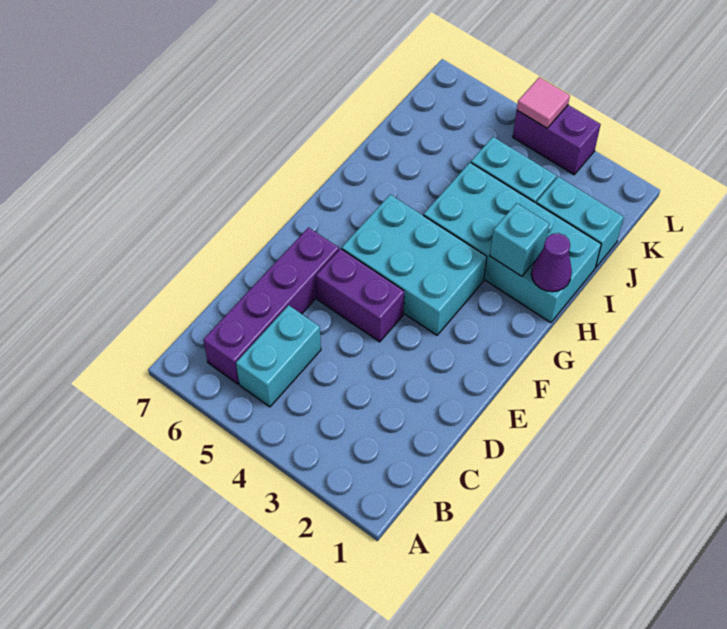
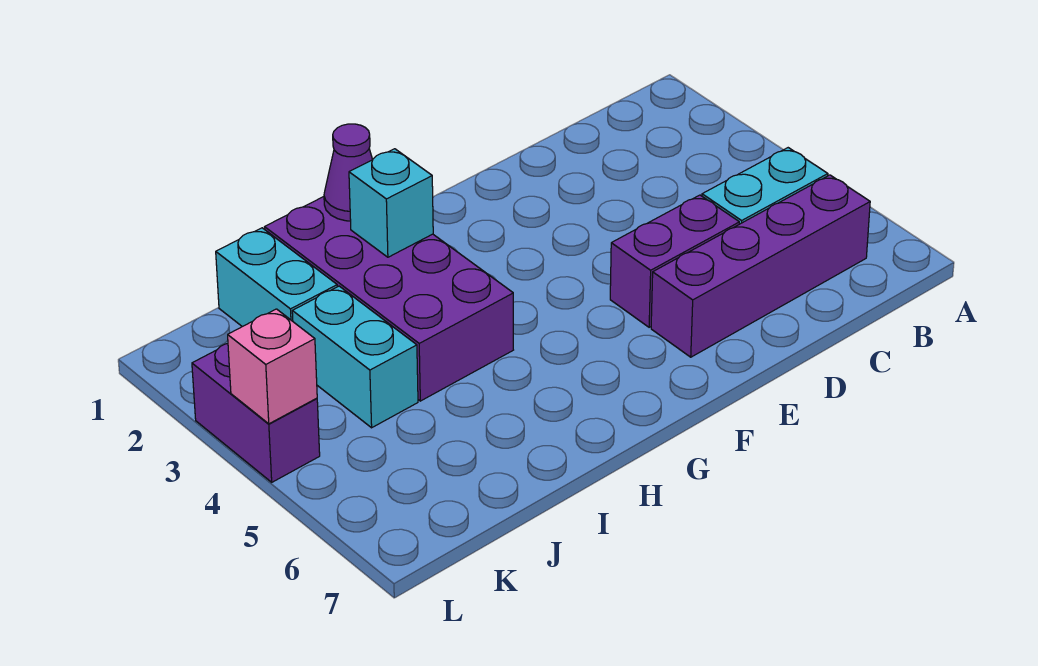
purple 1x2 brick [316,249,404,342] -> purple 1x2 brick turned to [610,195,739,327]
cyan 2x3 brick [342,195,487,335] -> none
cyan 2x4 brick [423,163,601,323] -> purple 2x4 brick [265,197,513,401]
pink 1x1 tile [517,77,570,128] -> pink 1x1 brick [228,309,317,424]

